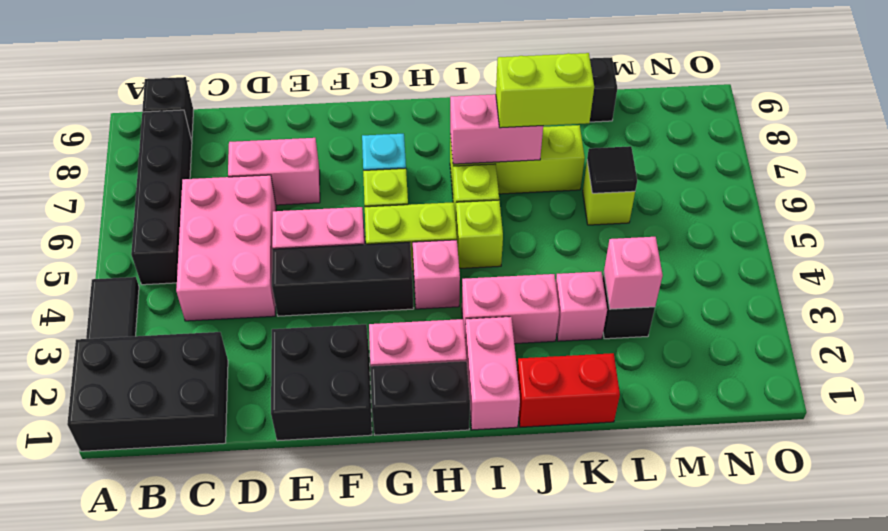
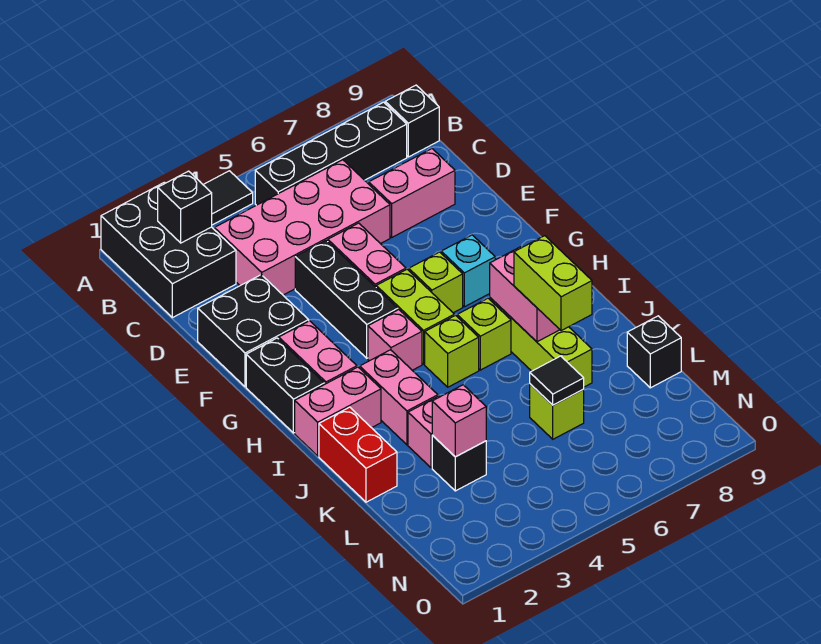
none -> black 1x1 brick [158,171,212,243]
pink 2x3 brick [176,175,276,321] -> pink 2x4 brick [214,160,390,295]
pink 1x2 brick [228,138,320,205] -> pink 1x2 brick turned to [369,149,455,237]

